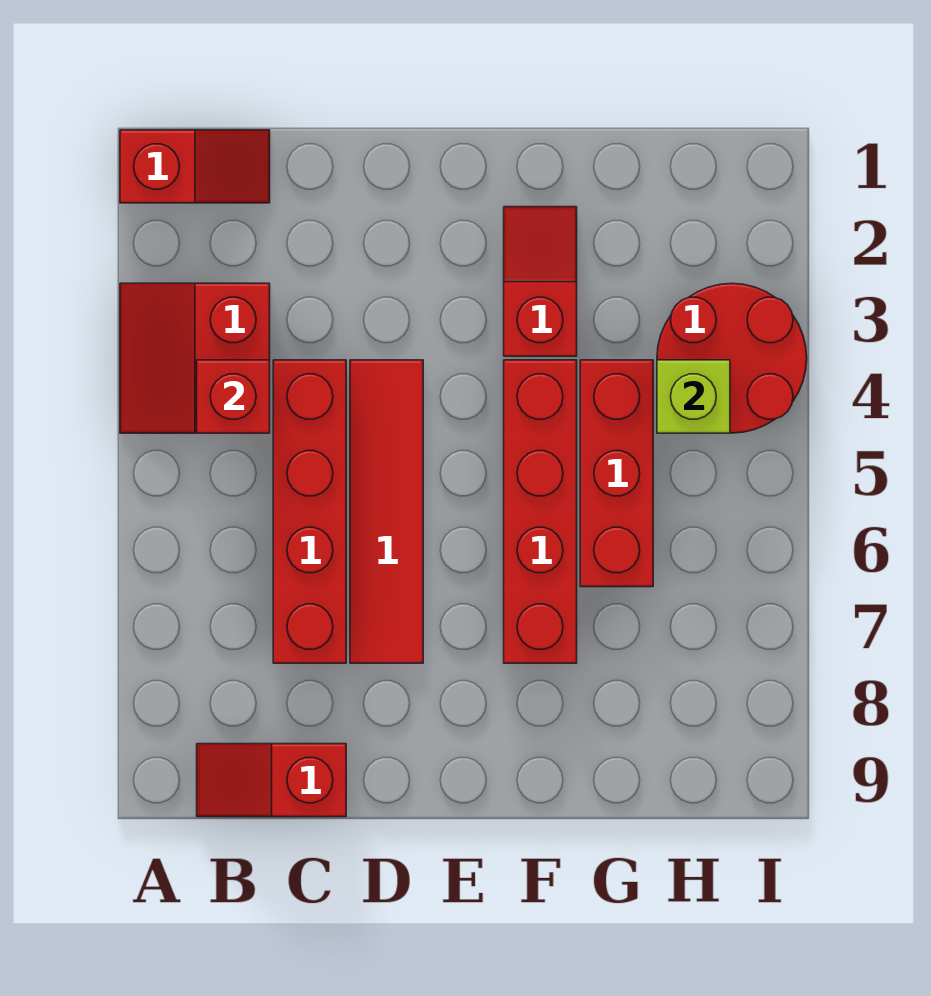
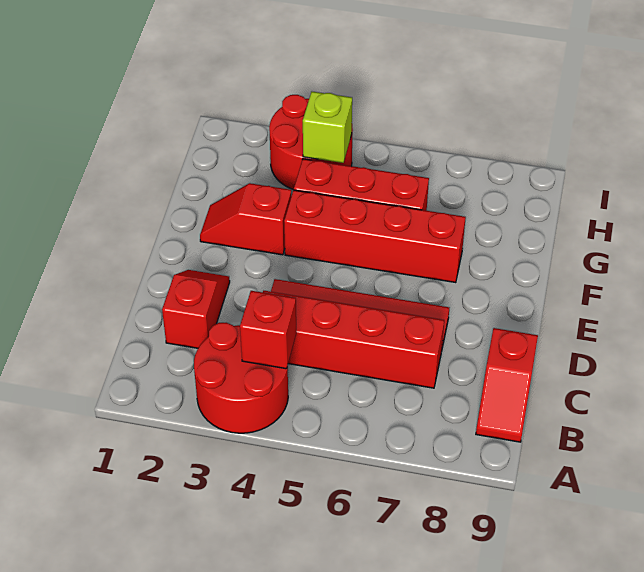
red 1x2 slope [120,130,270,203] -> red 1x2 slope moved to [162,270,230,348]
red 2x2 slope [120,283,270,433] -> red 2x2 round brick [194,323,288,433]

